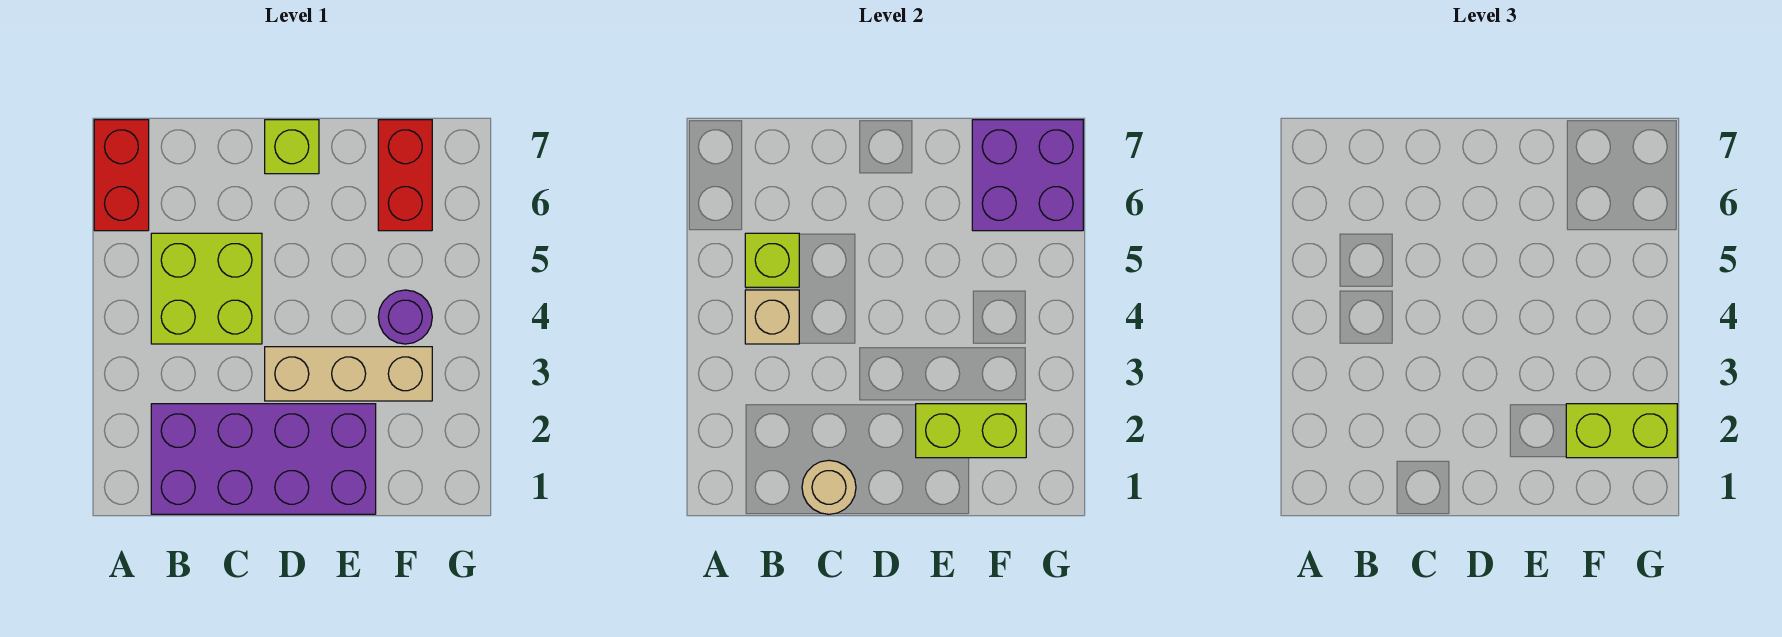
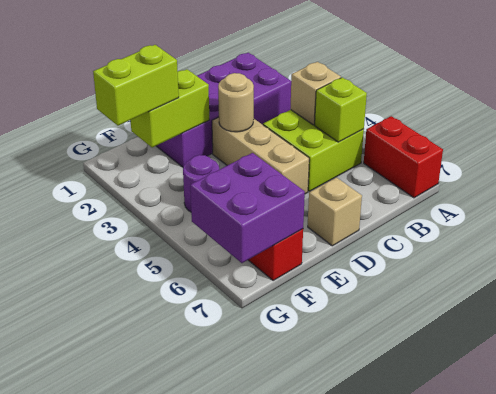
tan 1x1 round brick [802,460,856,514] -> tan 1x1 round brick moved to [218,73,254,132]
tan 1x3 brick [265,347,432,401] -> tan 1x3 brick turned to [212,117,309,194]
lime 1x1 brick [265,120,319,174] -> tan 1x1 brick [308,177,362,246]

